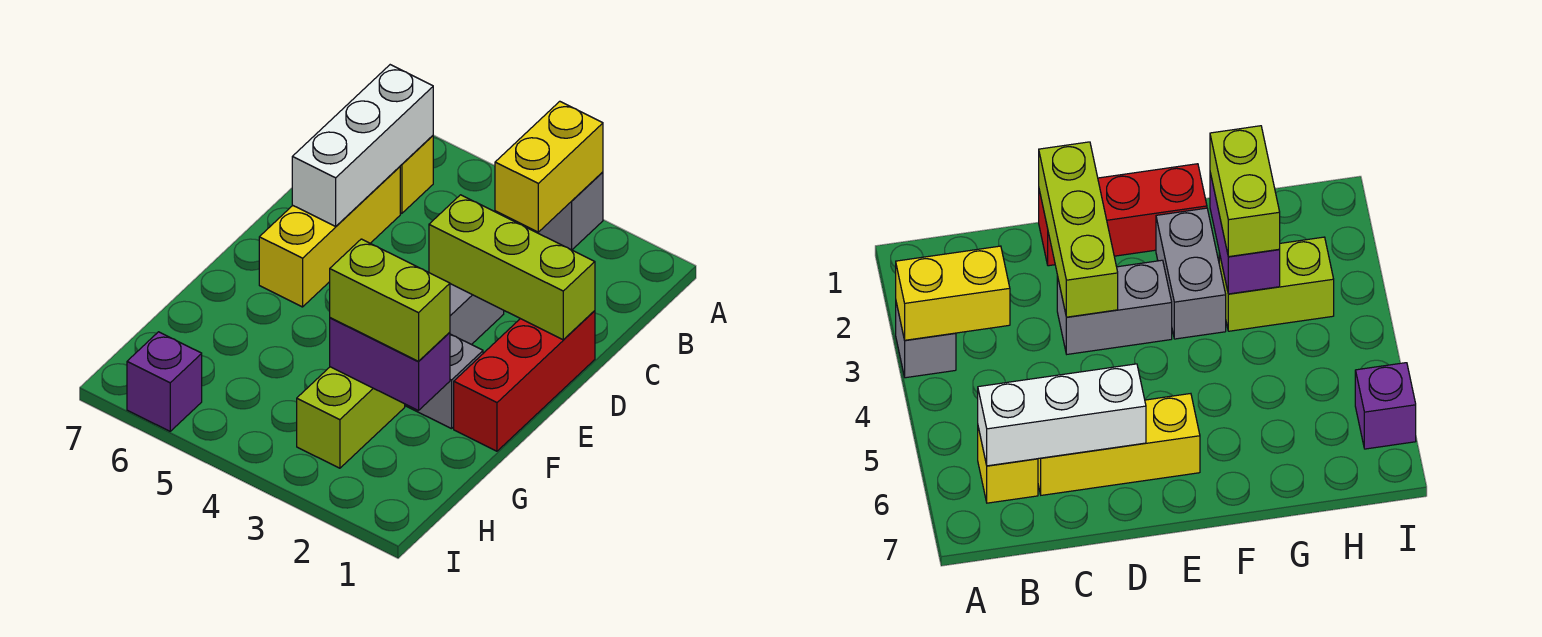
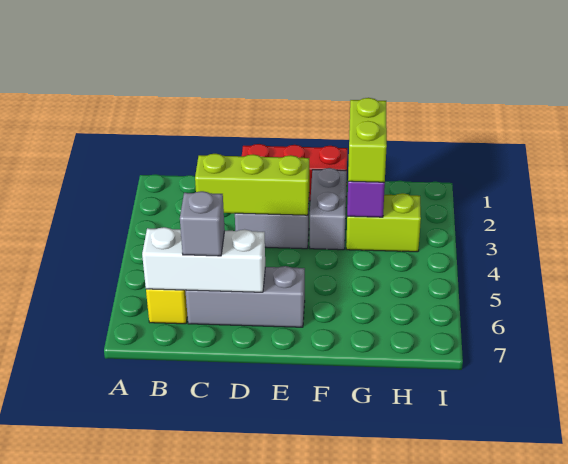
grey 1x1 brick [528,172,603,250] -> grey 1x1 brick moved to [180,191,225,256]
yellow 1x2 brick [495,101,603,232] -> none
yellow 1x3 brick [259,167,400,307] -> grey 1x3 brick [185,266,305,327]
lime 1x3 brick [429,195,595,340] -> lime 1x3 brick turned to [195,154,309,215]
purple 1x1 brick [127,332,202,431] -> none

